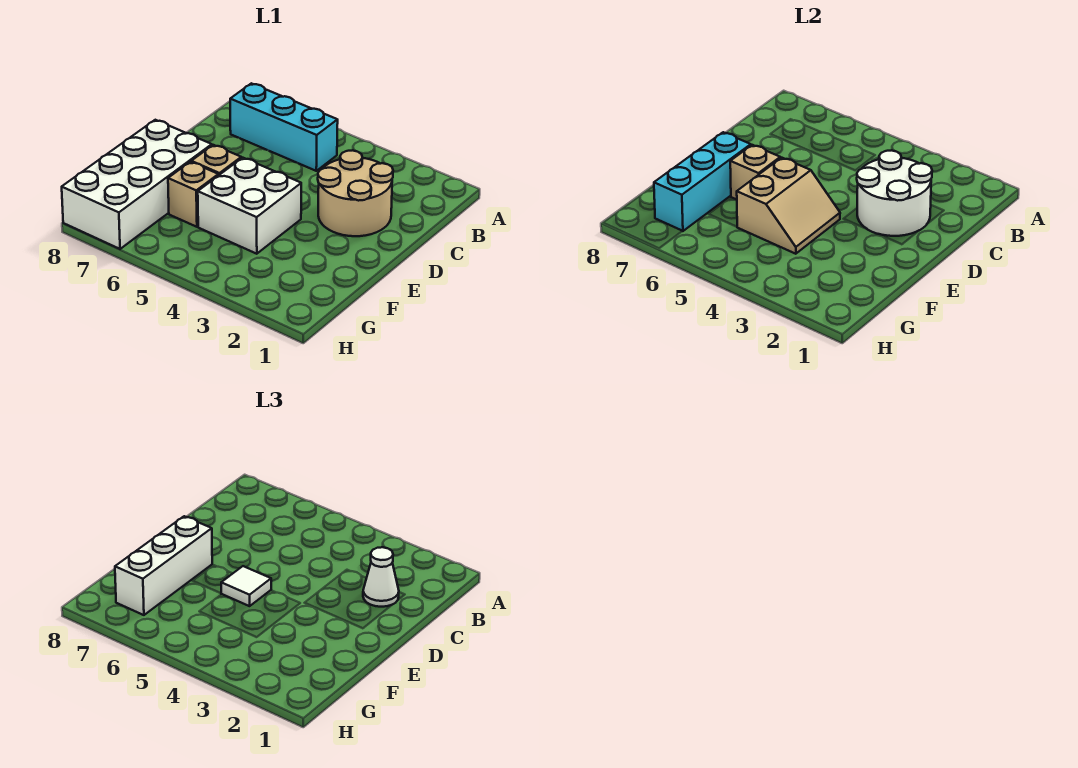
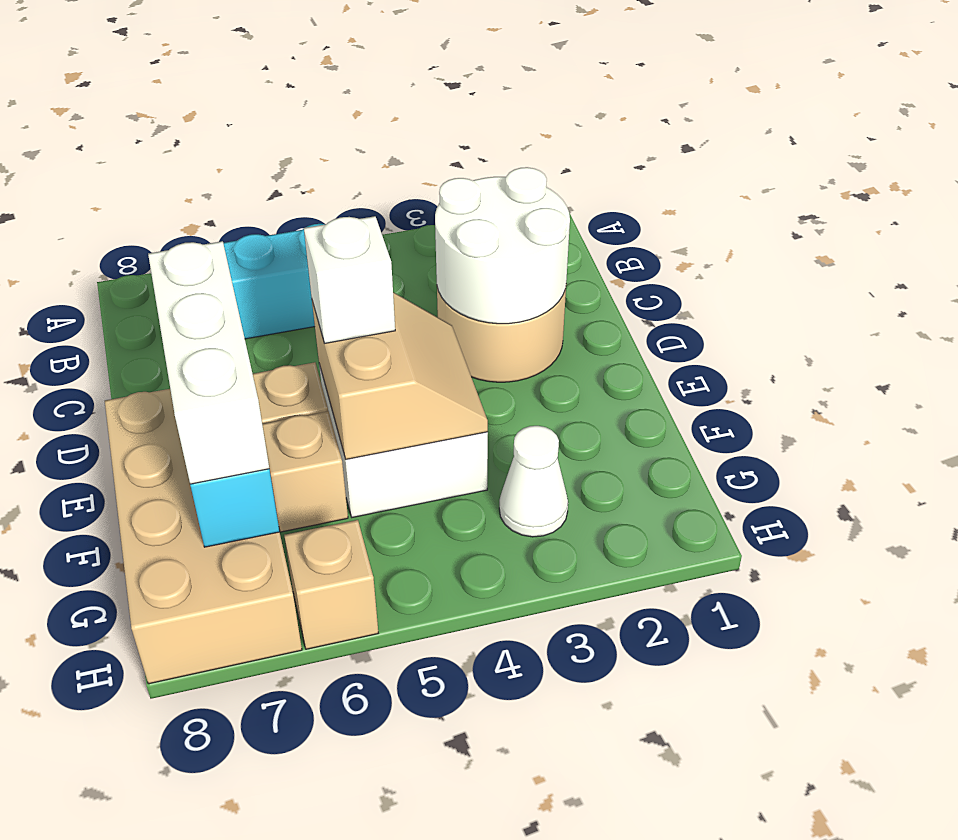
white 1x1 cone [363,547,399,607] -> white 1x1 cone moved to [499,426,568,537]
white 1x1 tile [221,566,271,606] -> white 1x1 brick [304,216,395,344]
tan 1x1 brick [730,145,780,200] -> tan 1x1 brick moved to [284,520,378,649]
white 2x4 brick [62,120,212,249] -> tan 2x4 brick [105,389,302,684]

